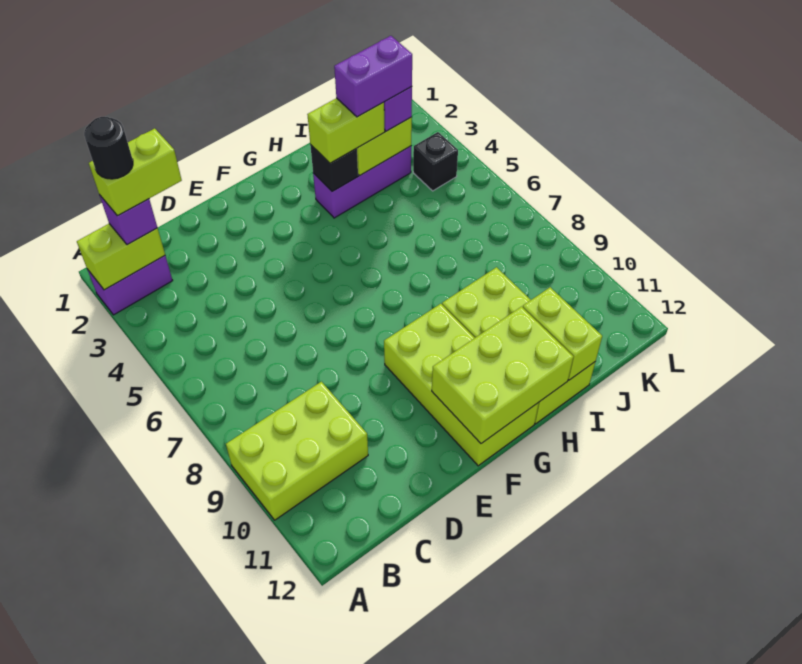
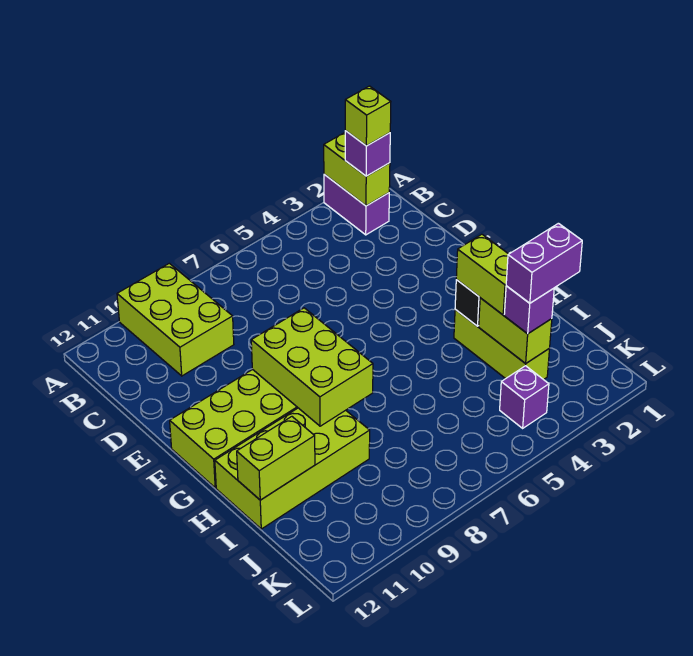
lime 1x2 brick [89,128,182,216] -> lime 1x1 brick [345,86,391,146]
black 1x1 round brick [84,117,133,179] -> none
lime 2x3 brick [432,307,573,444] -> lime 2x3 brick moved to [251,308,373,426]
purple 1x3 brick [313,146,411,218] -> lime 1x3 brick [454,310,549,380]
purple 1x2 brick [334,36,412,117] -> purple 1x2 brick turned to [506,223,582,303]
black 1x1 brick [413,132,458,191] -> purple 1x1 brick [500,366,549,428]

